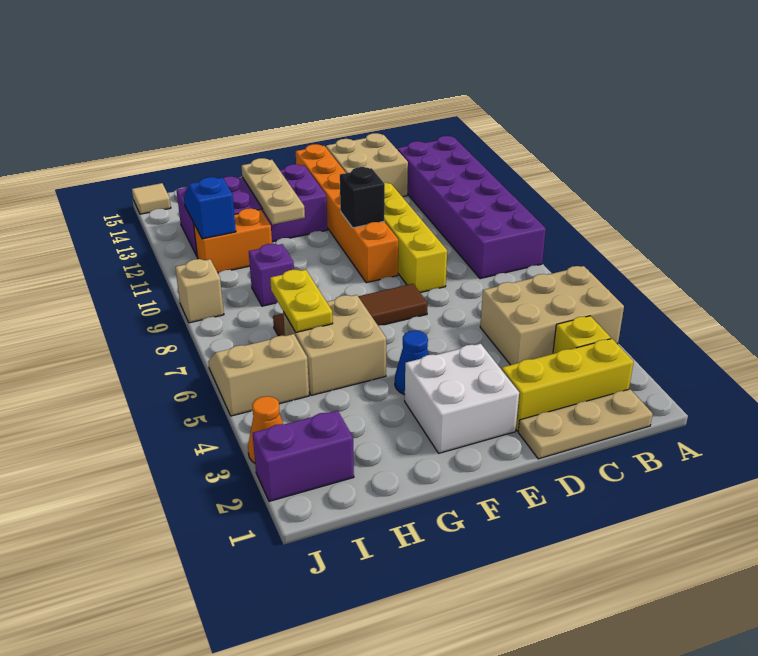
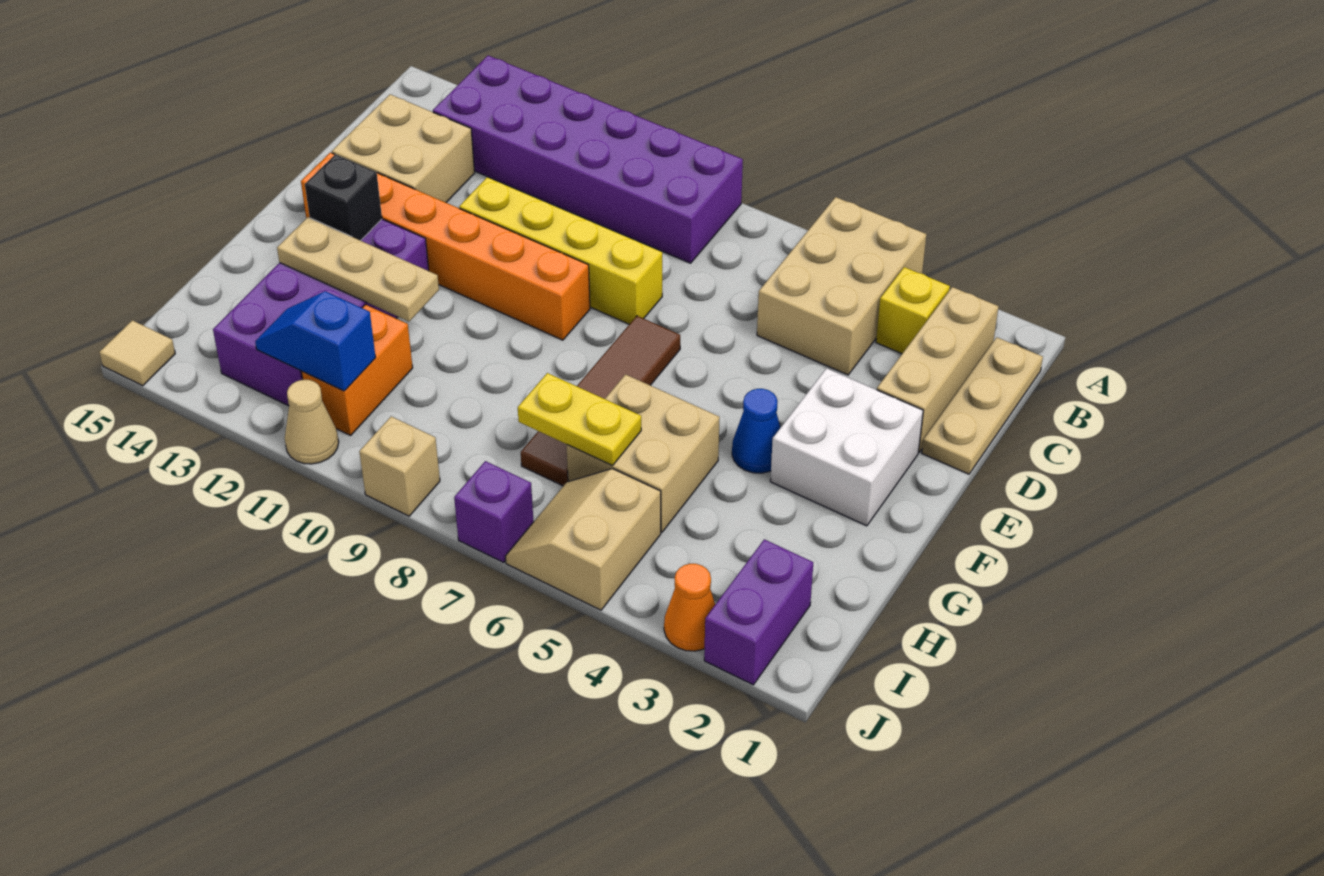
yellow 1x3 brick [502,339,634,431] -> tan 1x3 brick [877,287,999,452]
black 1x1 brick [340,167,385,228] -> black 1x1 brick moved to [305,154,382,241]
purple 1x1 brick [249,244,294,306] -> purple 1x1 brick moved to [454,461,534,562]
none -> tan 1x1 cone [285,380,339,464]

